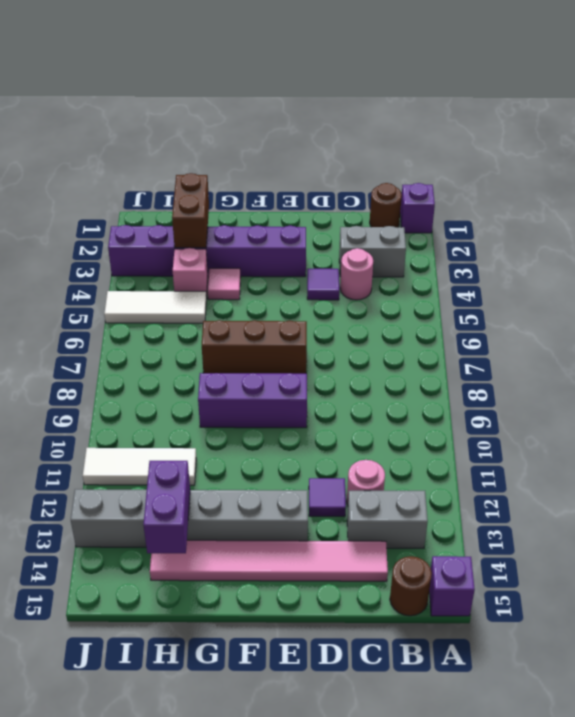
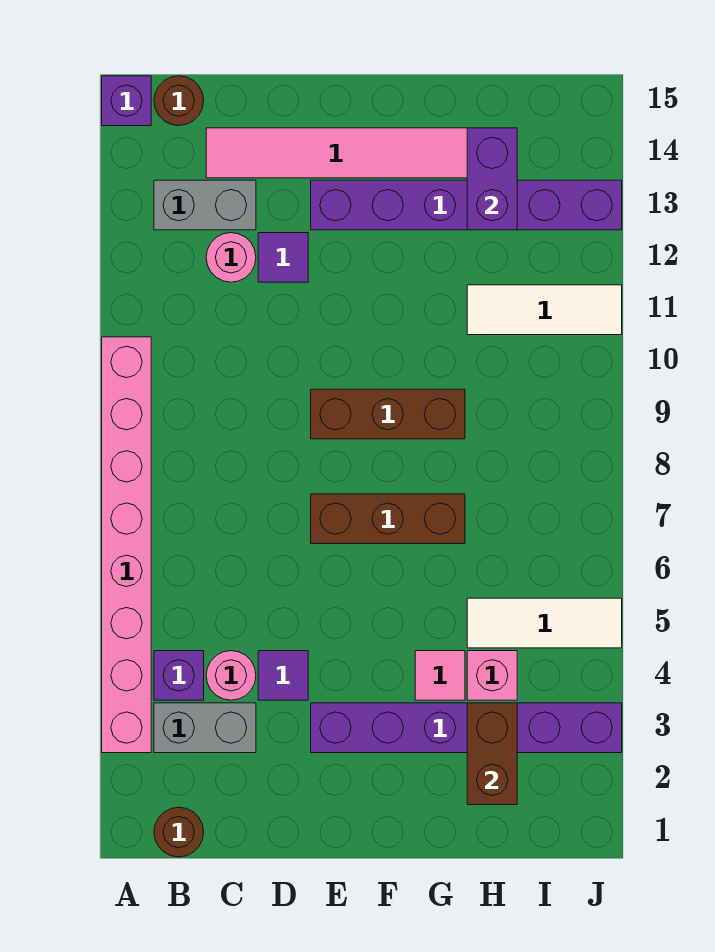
purple 1x1 brick [400,183,435,233] -> purple 1x1 brick moved to [154,651,204,700]
none -> pink 1x8 brick [102,337,151,753]
purple 1x3 brick [198,373,307,428] -> brown 1x3 brick [311,389,465,439]
grey 1x6 brick [71,489,308,547] -> purple 1x6 brick [311,180,622,230]

